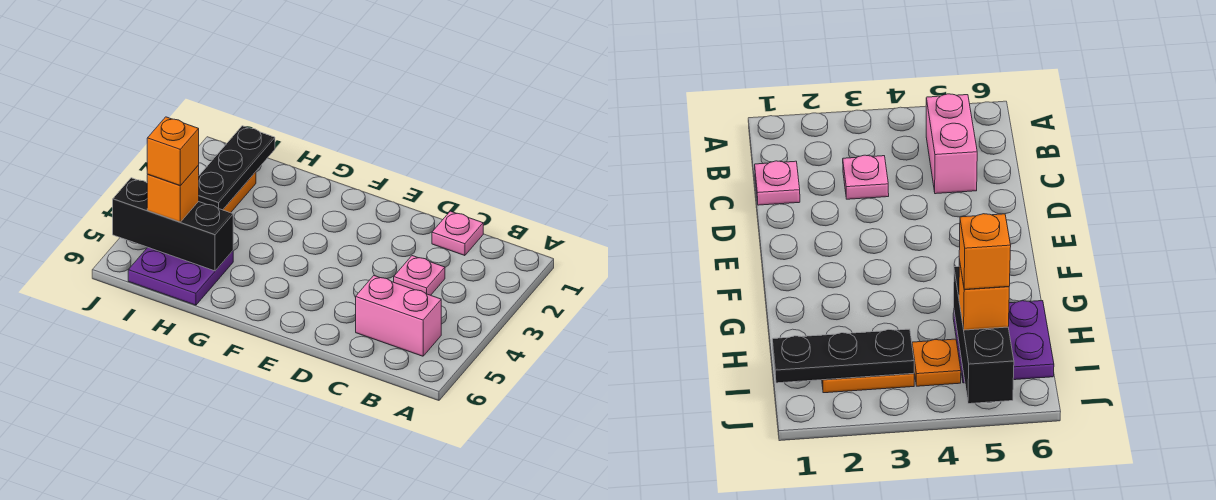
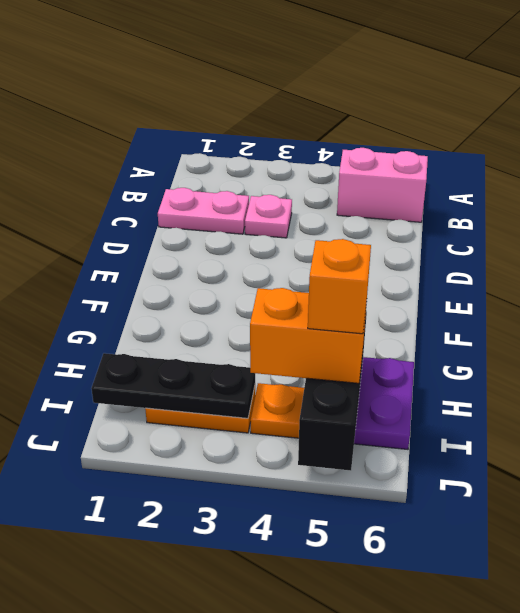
pink 1x2 brick [356,276,441,356] -> pink 1x2 brick turned to [337,148,428,222]
pink 1x1 plate [432,211,483,256] -> pink 1x2 plate [158,188,249,234]
orange 1x1 brick [147,165,199,222] -> orange 1x2 brick [250,288,367,383]

